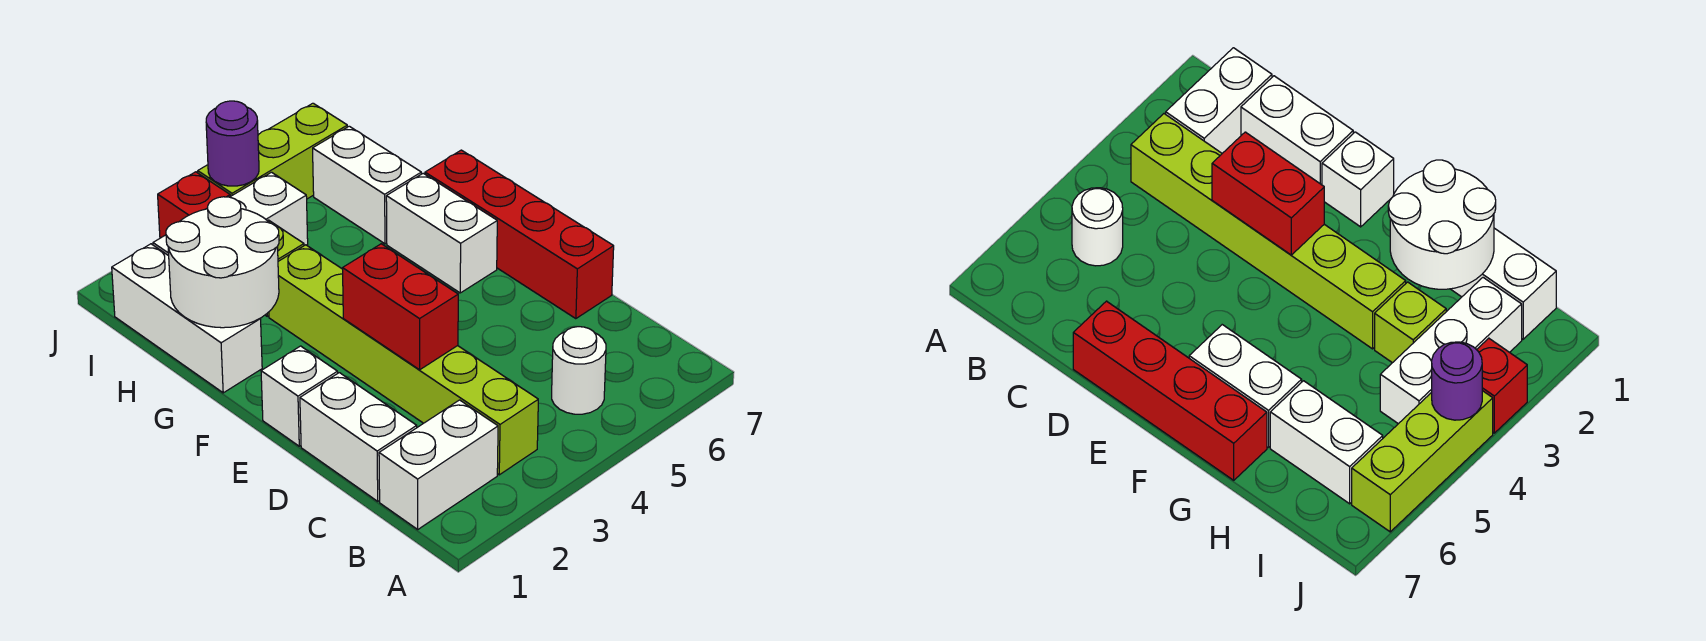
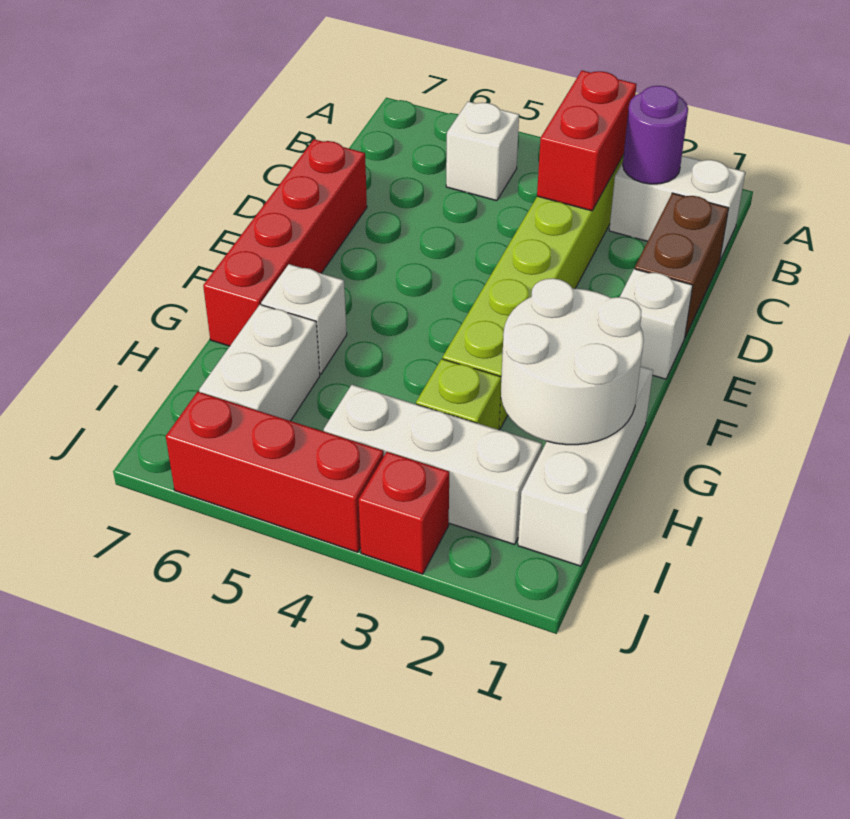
white 1x1 round brick [552,327,606,414] -> white 1x1 brick [446,101,519,201]
white 1x2 brick [300,373,417,501] -> brown 1x2 brick [635,193,728,337]
red 1x2 brick [343,244,458,370] -> red 1x2 brick moved to [537,71,637,211]
white 1x2 brick [386,173,497,293] -> white 1x1 brick [261,264,347,374]
lime 1x3 brick [198,103,347,199] -> red 1x3 brick [166,392,384,552]
purple 1x1 round brick [206,101,259,186] -> purple 1x1 round brick moved to [623,86,688,184]

